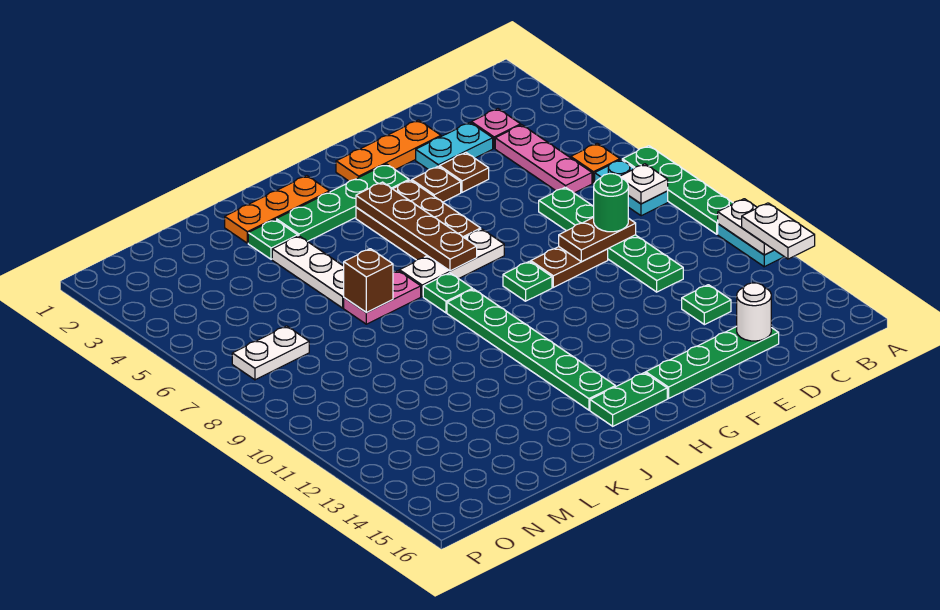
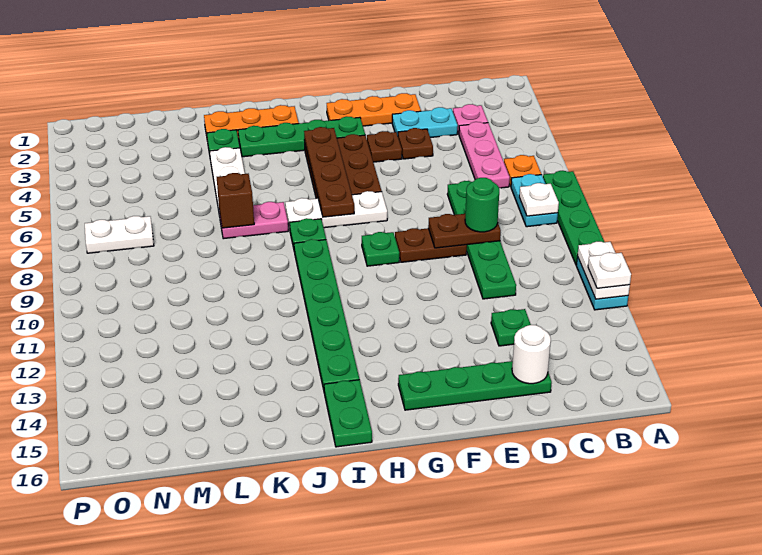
white 1x2 plate [742,203,815,259] -> white 1x1 plate [588,253,631,288]
green 1x2 plate [590,373,667,426] -> green 1x2 plate turned to [324,380,372,447]

